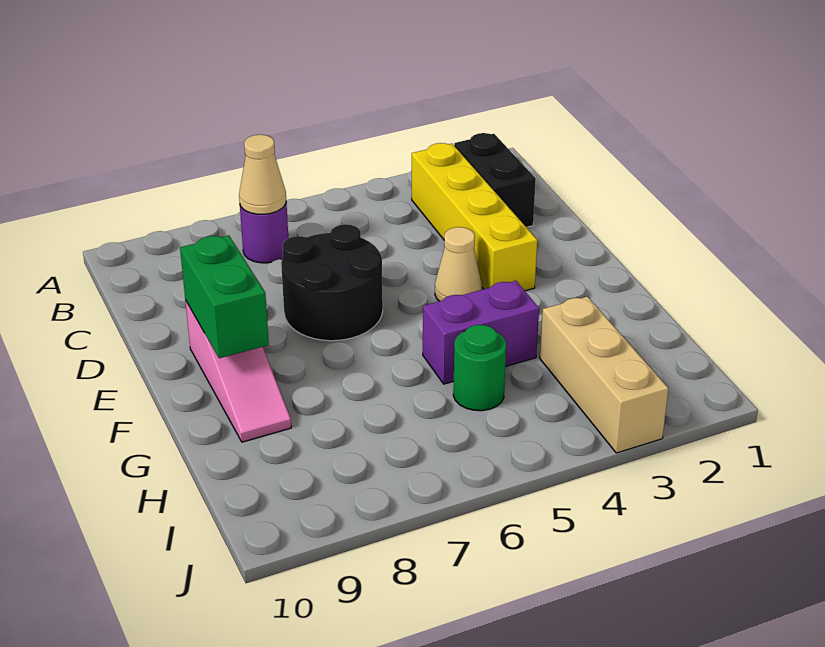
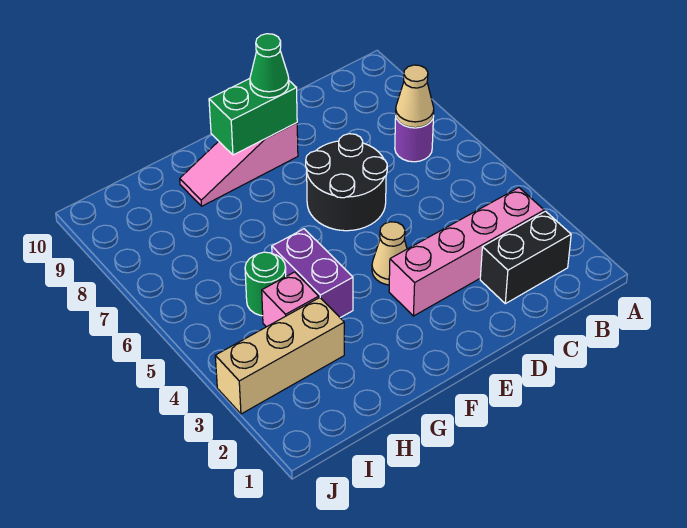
yellow 1x4 brick [412,143,537,291] -> pink 1x4 brick [389,188,544,316]
none -> green 1x1 cone [250,34,289,98]
none -> pink 1x1 brick [262,272,319,327]

